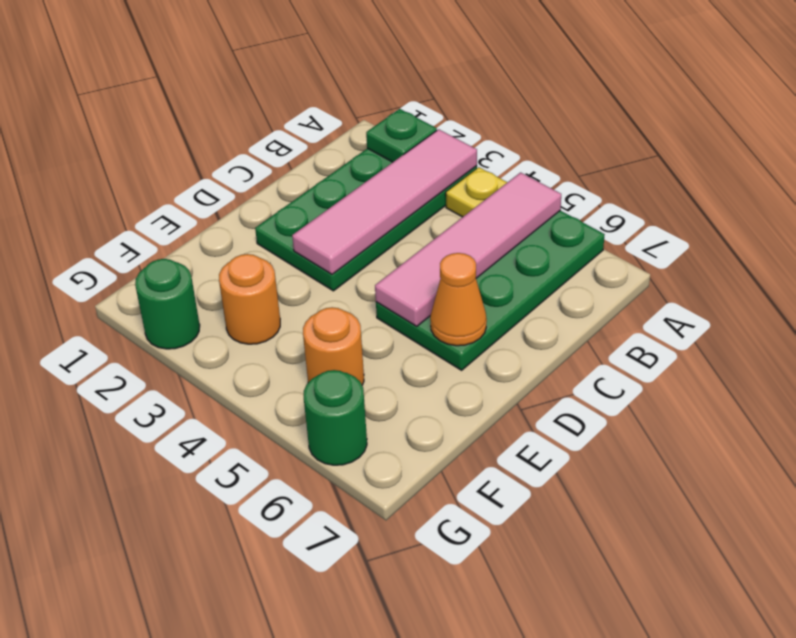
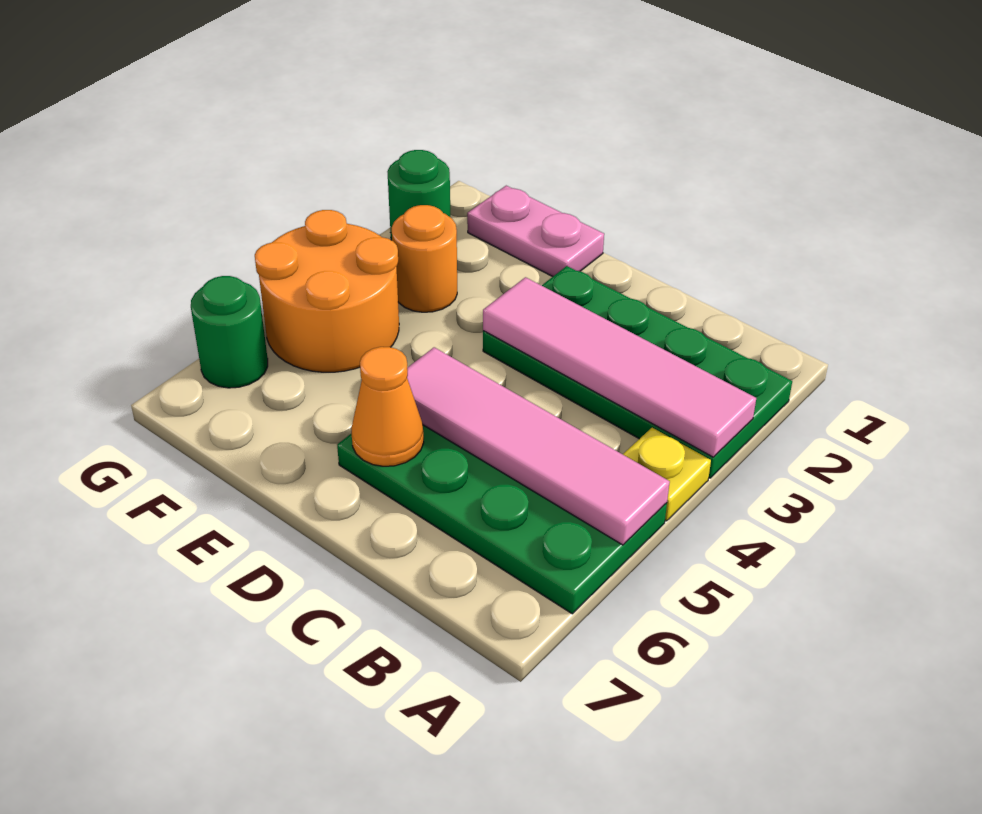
green 1x1 plate [366,109,437,162] -> none
none -> pink 1x2 plate [467,186,604,277]
orange 1x1 round brick [303,307,364,385] -> orange 2x2 round brick [255,210,399,372]

